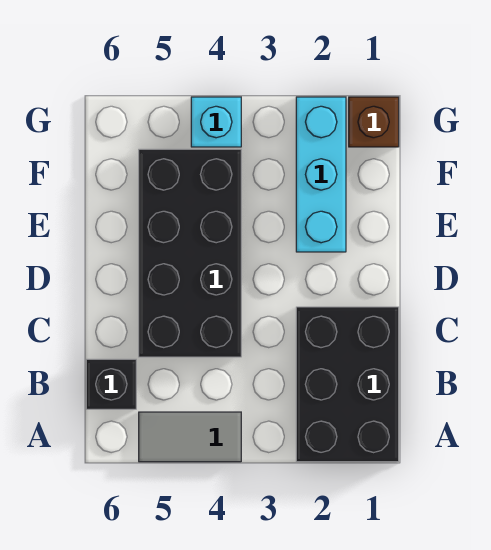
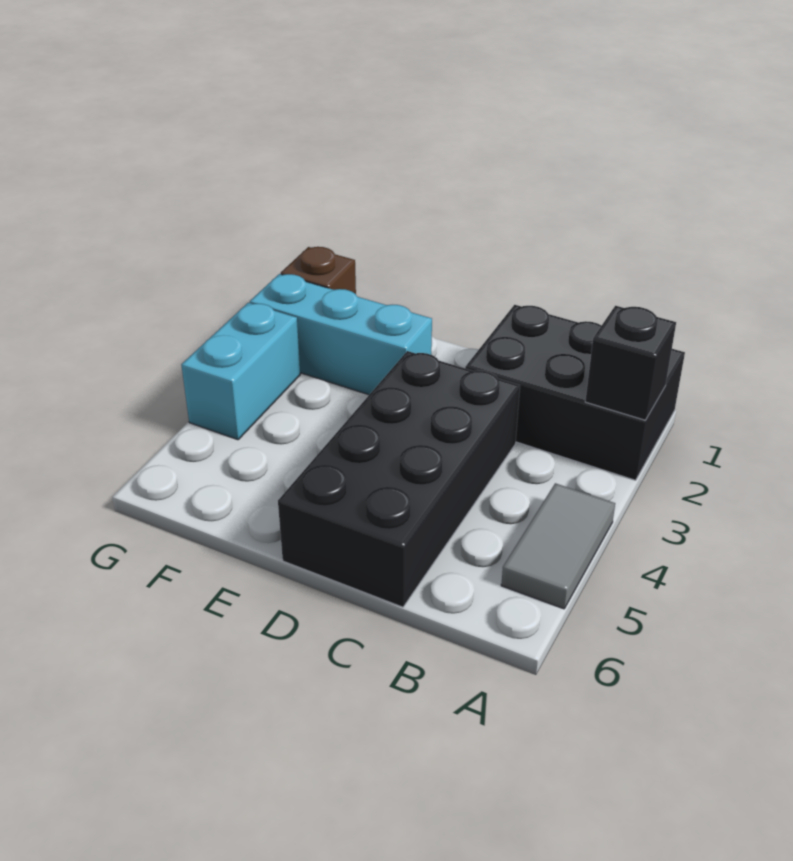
black 1x1 brick [86,359,136,409] -> black 1x1 brick moved to [585,306,676,420]
black 2x4 brick [139,149,241,357] -> black 2x4 brick turned to [278,351,520,607]
cyan 1x1 brick [191,97,241,147] -> cyan 1x2 brick [181,303,300,440]

